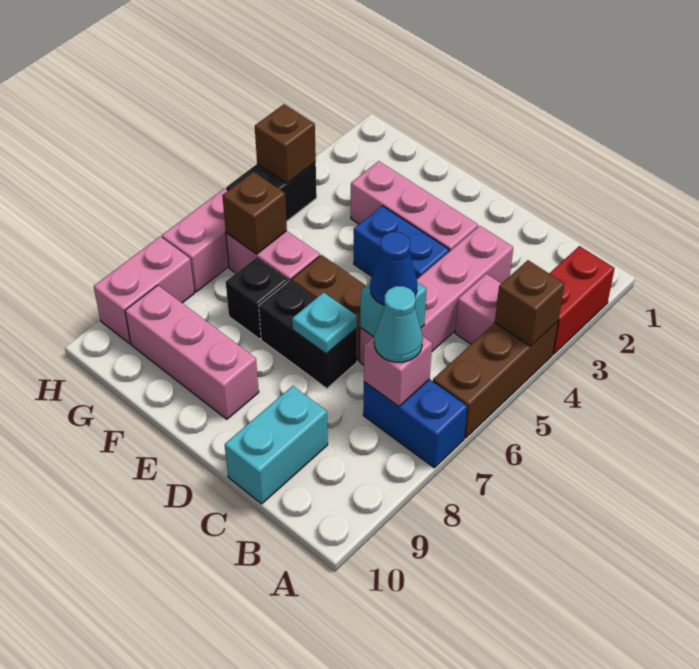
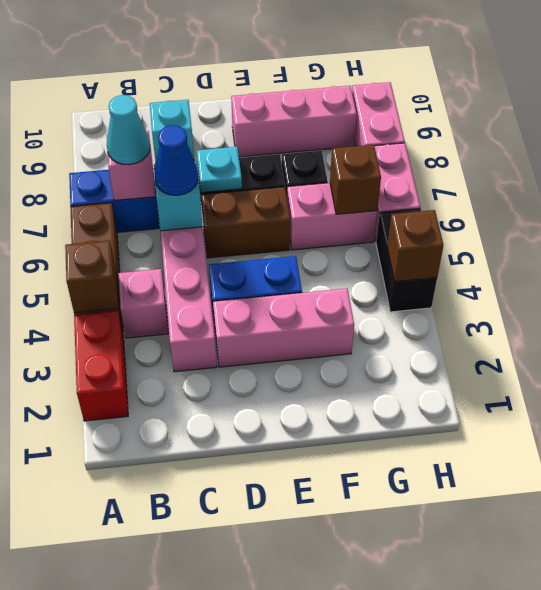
cyan 1x2 brick [225,386,328,504] -> cyan 1x1 brick [150,100,194,162]

